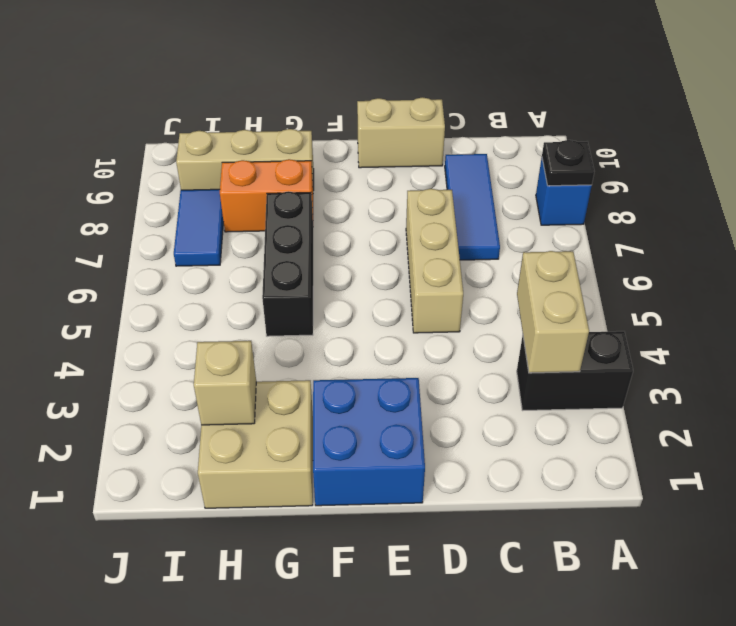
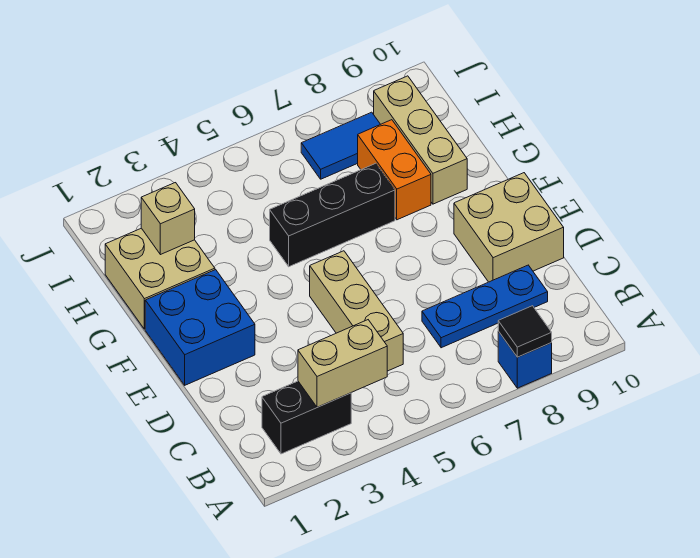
black 1x2 brick [517,331,633,411] -> black 1x2 brick turned to [262,381,351,454]
black 1x1 plate [542,140,594,186] -> black 1x1 tile [498,306,552,357]
blue 1x3 tile [445,154,500,260] -> blue 1x3 plate [422,265,548,348]
tan 1x3 brick [406,189,463,333] -> tan 1x3 brick turned to [310,251,403,371]
tan 1x2 brick [357,97,445,168] -> tan 2x2 brick [454,173,564,282]

